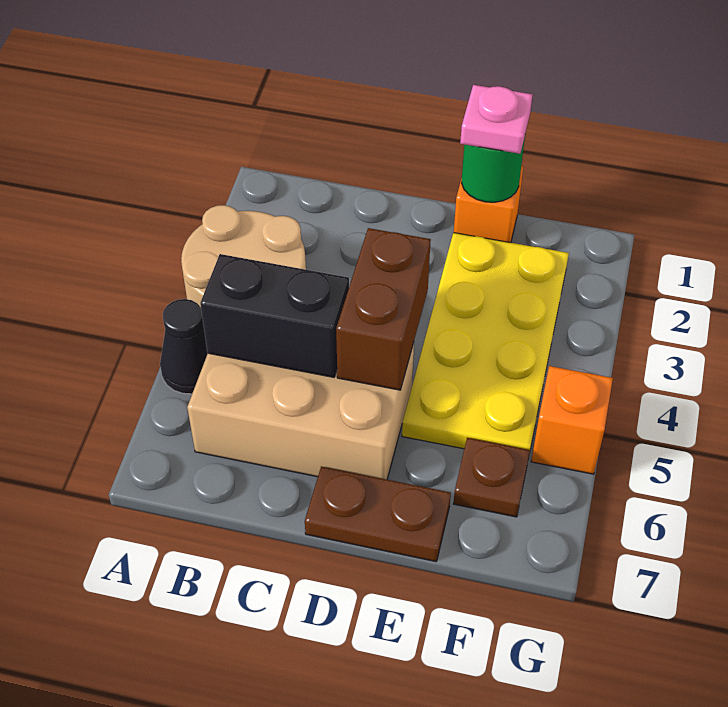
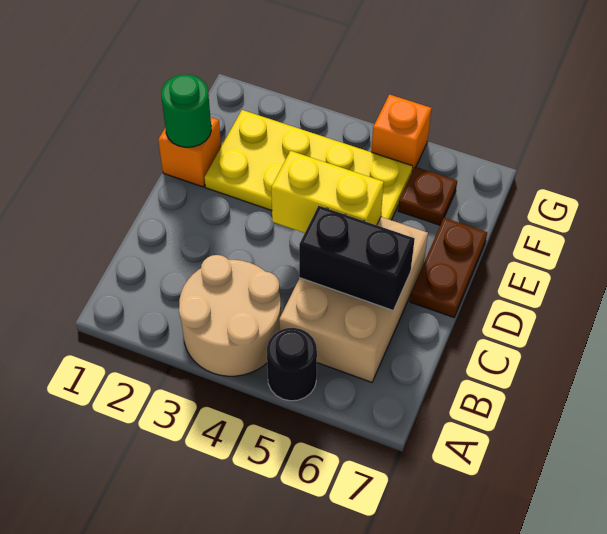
black 1x1 cone [160,299,208,394] -> black 1x1 round brick [267,328,317,401]
black 1x2 brick [200,254,349,377] -> black 1x2 brick turned to [299,206,415,311]
brown 1x2 brick [336,228,431,390] -> yellow 1x2 brick [271,151,384,233]
pink 1x1 plate [460,85,533,154] -> none

